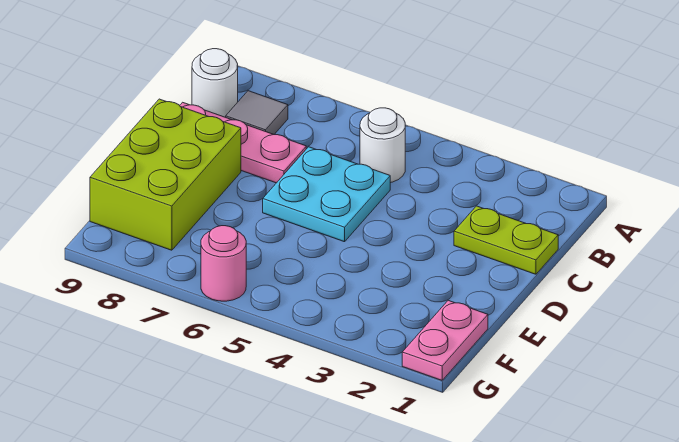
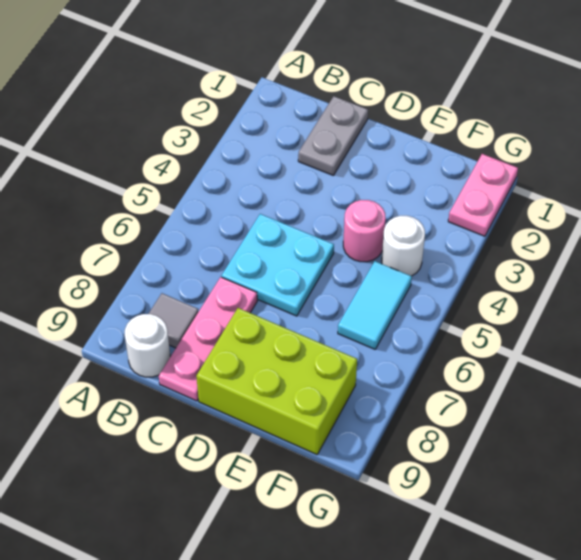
white 1x1 round brick [360,108,405,183] -> white 1x1 round brick moved to [382,216,425,276]
lime 1x2 plate [454,206,558,274] -> grey 1x2 plate [298,96,368,175]
pink 1x2 plate [402,300,488,380] -> pink 1x2 plate turned to [448,154,518,236]
none -> cyan 1x2 tile [338,261,412,349]
pink 1x1 round brick [201,226,246,301] -> pink 1x1 round brick moved to [343,200,386,262]

